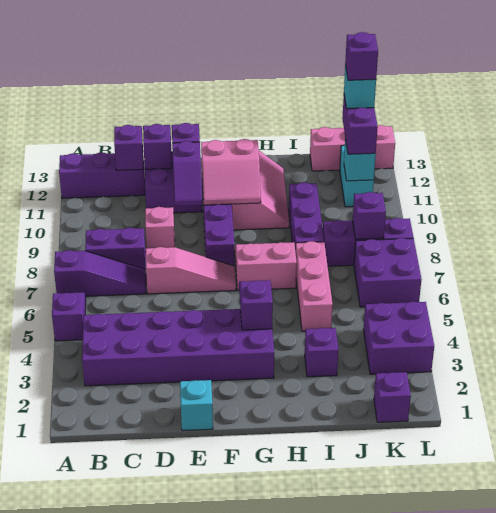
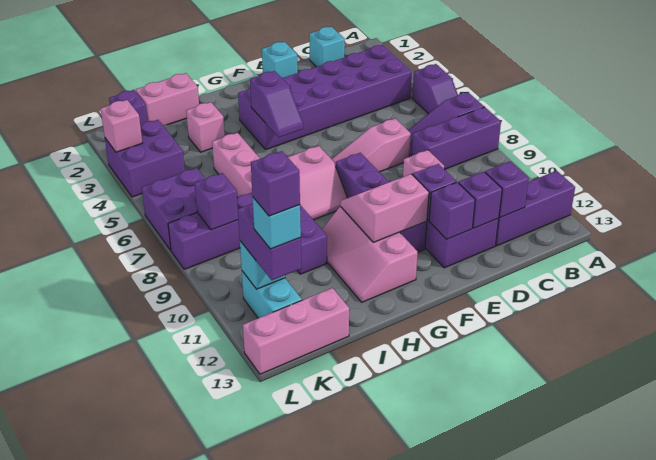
purple 1x2 brick [85,228,146,269] -> purple 1x3 brick [411,107,501,170]
none -> cyan 1x1 brick [309,27,345,67]
none -> pink 1x2 brick [136,73,199,126]
purple 1x1 brick [305,328,338,377] -> pink 1x1 brick [186,102,225,152]
none -> pink 1x1 brick [101,100,142,152]

